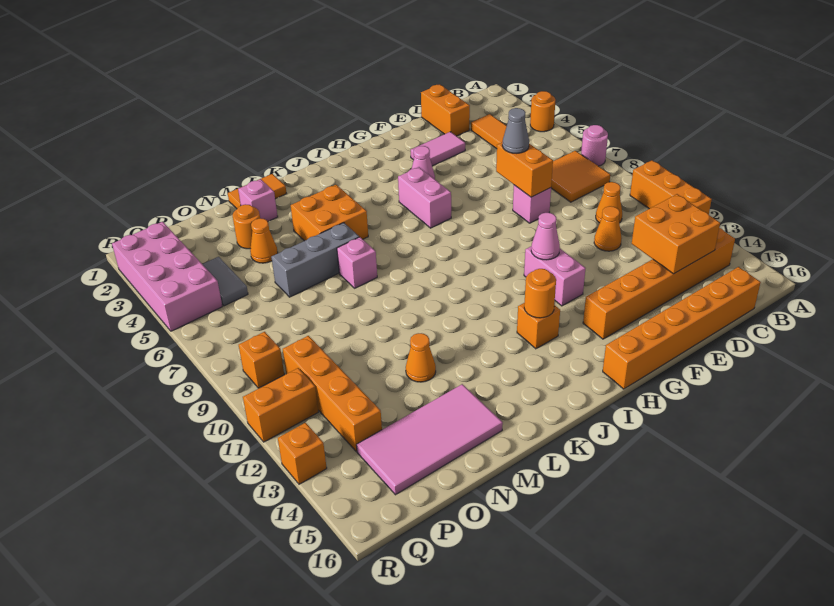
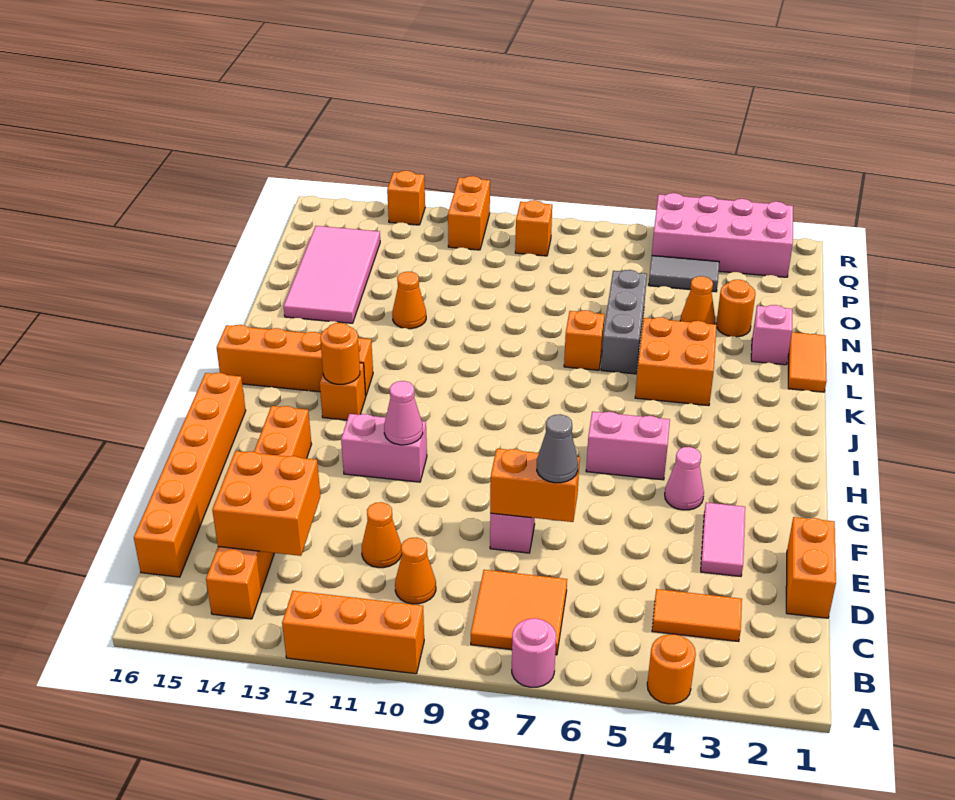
orange 1x2 brick [421,84,470,136] -> orange 1x2 brick turned to [786,517,836,618]
pink 1x1 brick [337,237,377,288] -> orange 1x1 brick [564,310,605,370]
orange 1x4 brick [283,336,382,451] -> orange 1x4 brick moved to [217,325,373,395]

